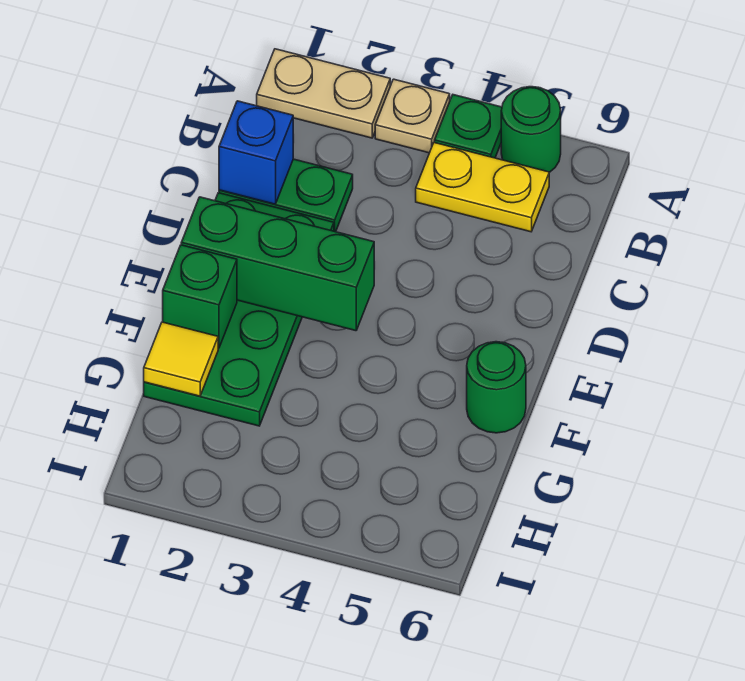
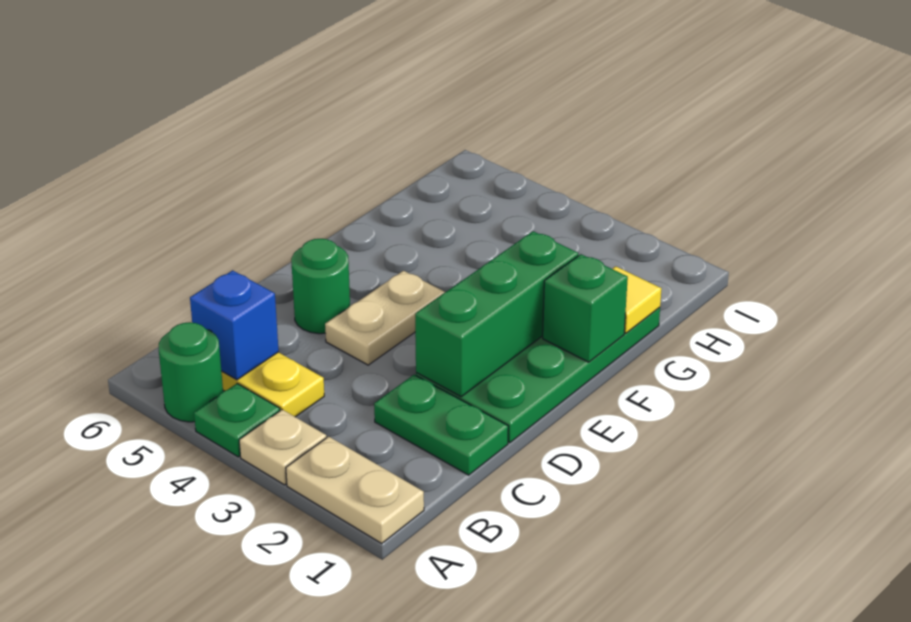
blue 1x1 brick [219,101,293,204] -> blue 1x1 brick moved to [190,270,279,380]
none -> tan 1x2 plate [325,271,445,365]
green 1x3 brick [181,197,374,331] -> green 1x3 brick turned to [415,231,578,397]
green 1x1 round brick [467,342,526,433] -> green 1x1 round brick moved to [291,239,350,334]

